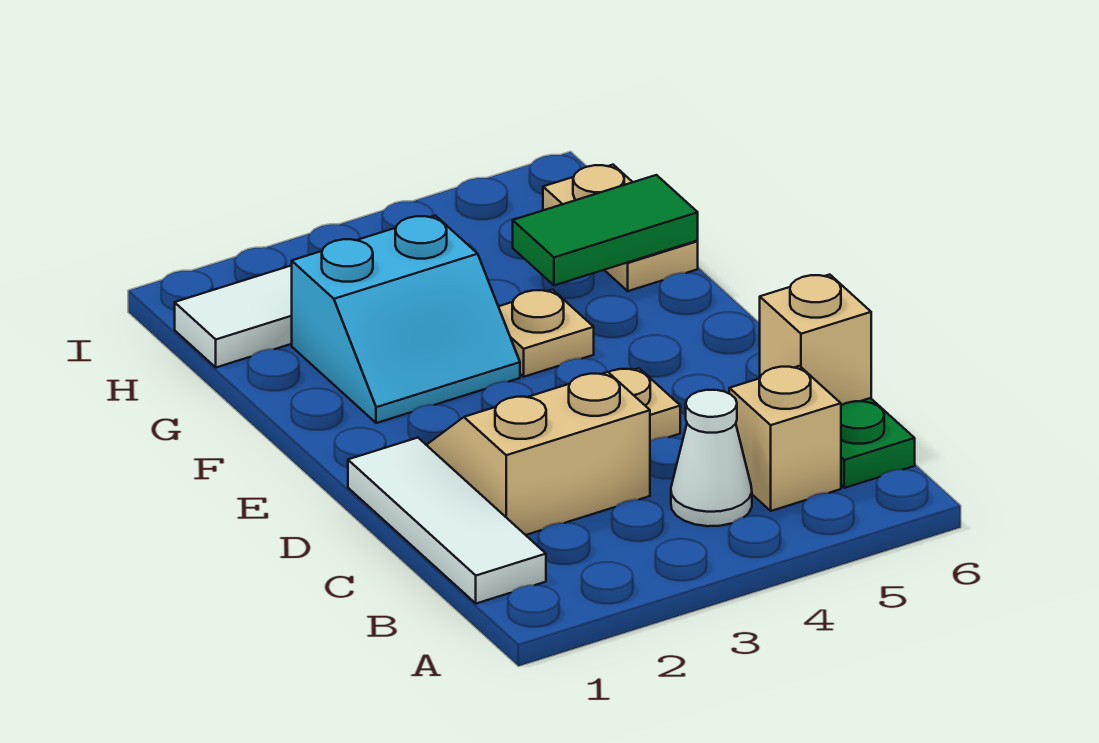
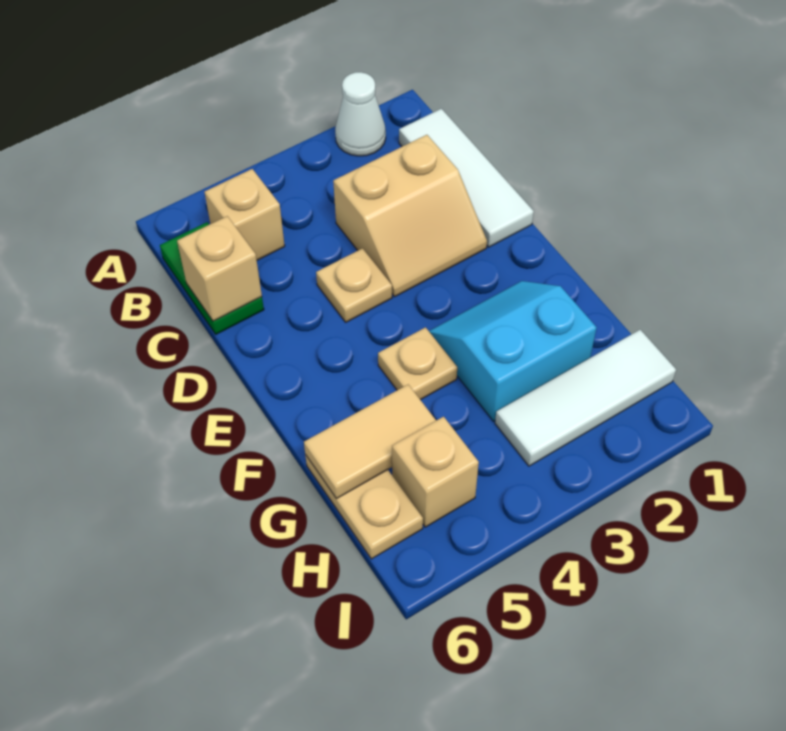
white 1x1 cone [671,390,752,526] -> white 1x1 cone moved to [335,72,386,156]
green 1x2 tile [513,175,698,285] -> tan 1x2 tile [304,384,436,499]
none -> tan 1x1 brick [392,417,479,527]

